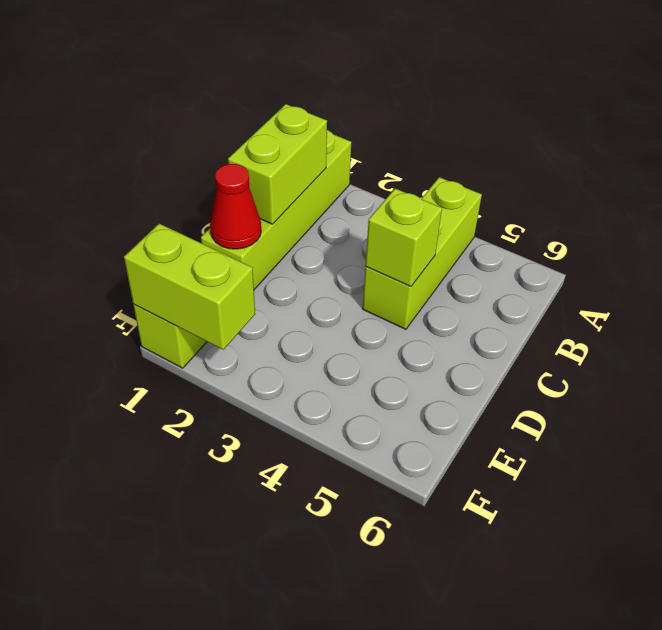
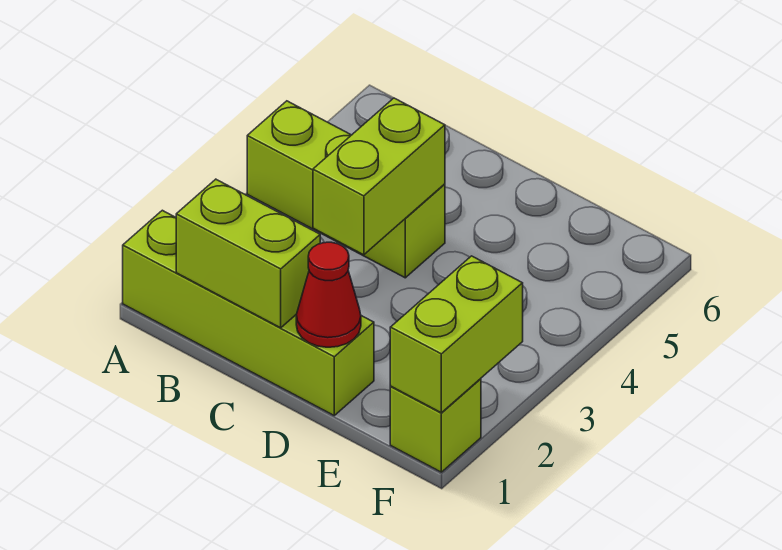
lime 1x1 brick [365,188,442,286] -> lime 1x2 brick [313,98,445,255]

